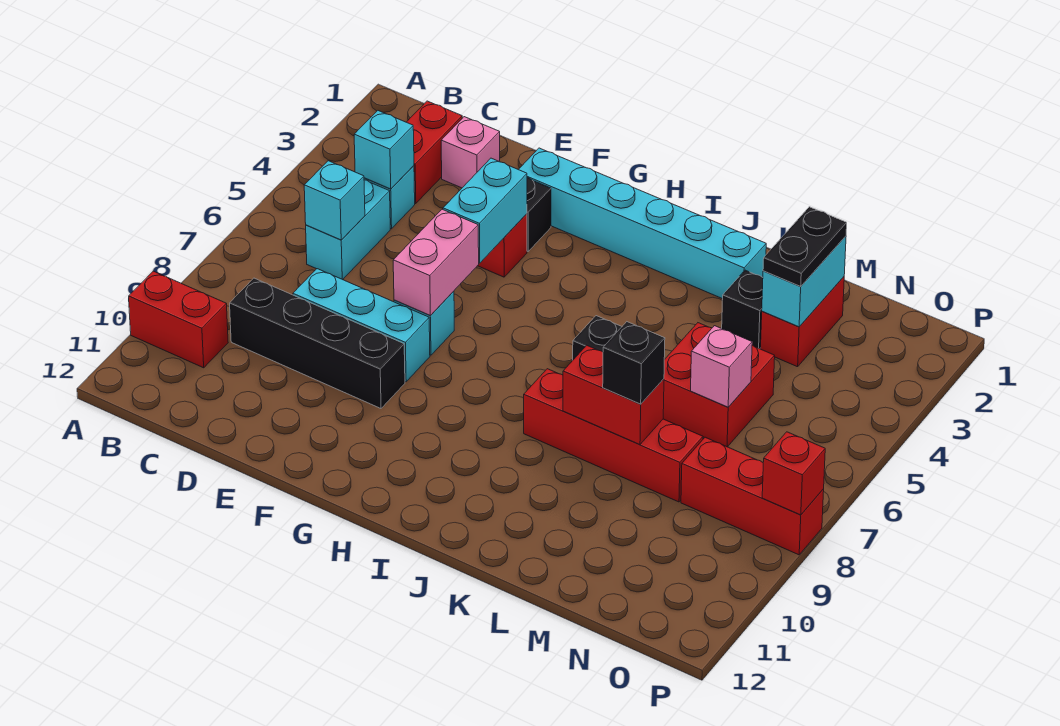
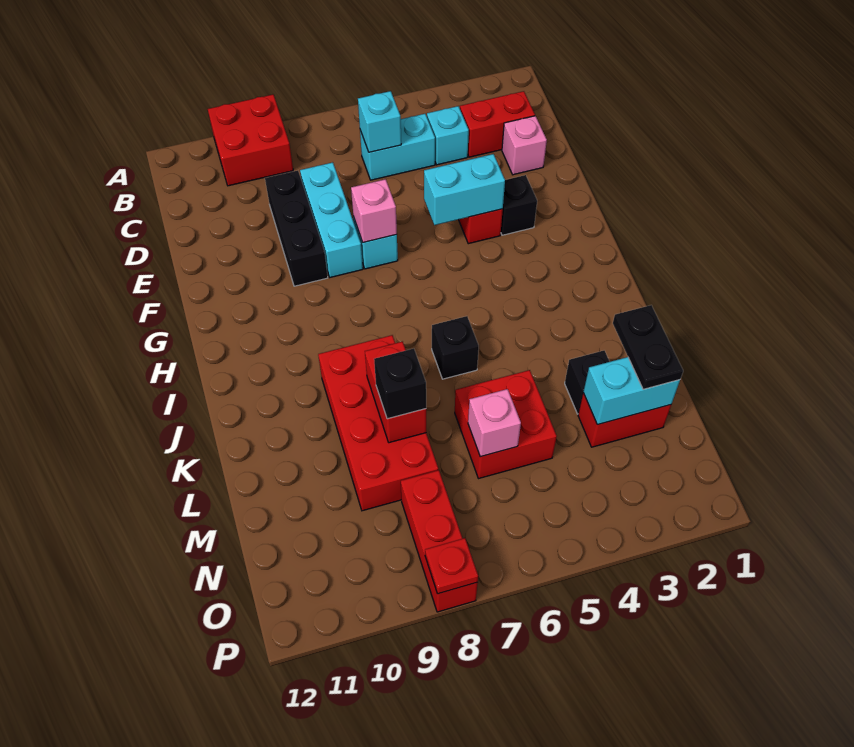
red 1x2 brick [129,271,228,368] -> red 2x2 brick [208,95,293,186]
cyan 1x1 brick [354,111,414,189] -> none
black 1x4 brick [230,278,405,408] -> black 1x3 brick [265,171,328,286]
cyan 1x6 brick [518,148,766,299] -> none
pink 1x2 brick [393,209,479,316] -> pink 1x1 brick [351,179,397,243]
red 1x4 brick [524,369,703,502] -> red 2x4 brick [318,335,438,511]
black 1x2 plate [763,207,847,287] -> black 1x2 plate turned to [613,305,683,389]
red 1x1 brick [762,432,825,515] -> red 1x1 plate [425,538,478,594]

